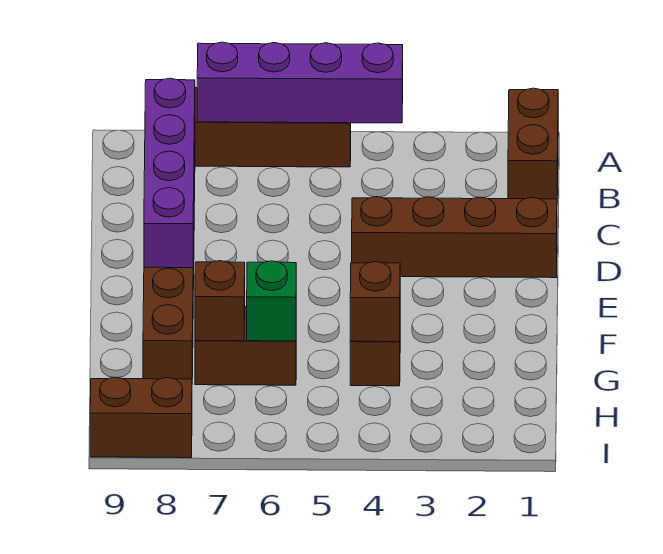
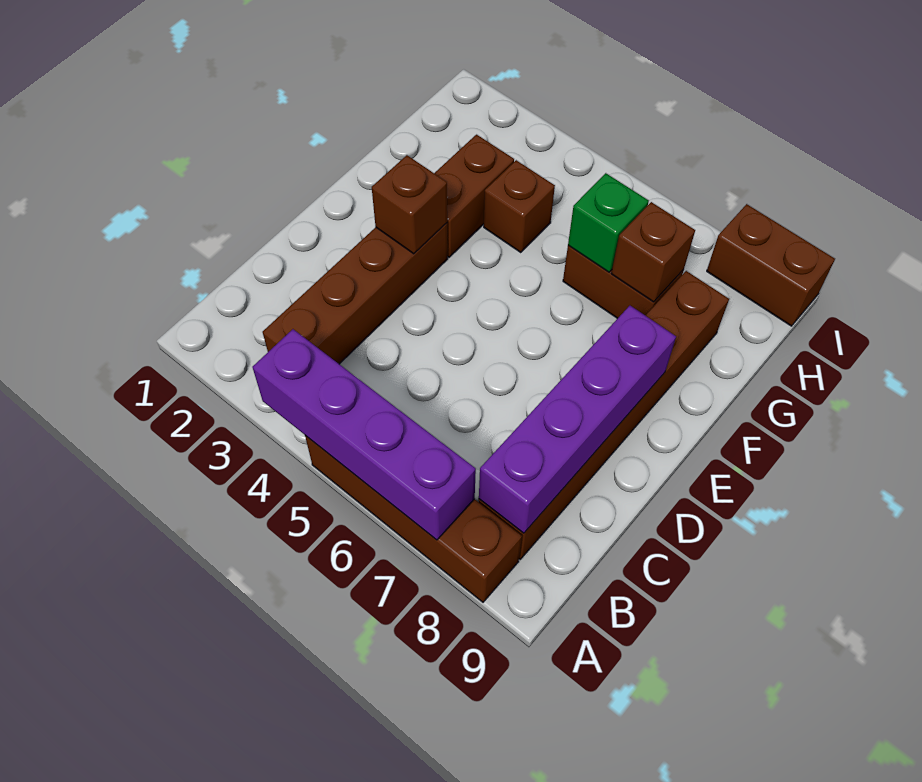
brown 1x2 brick [508,88,558,199] -> brown 1x2 brick moved to [434,135,514,257]
brown 1x4 brick [352,197,557,278] -> brown 1x4 brick turned to [263,223,448,364]
brown 1x1 brick [350,262,400,342] -> brown 1x1 brick moved to [372,155,447,254]

